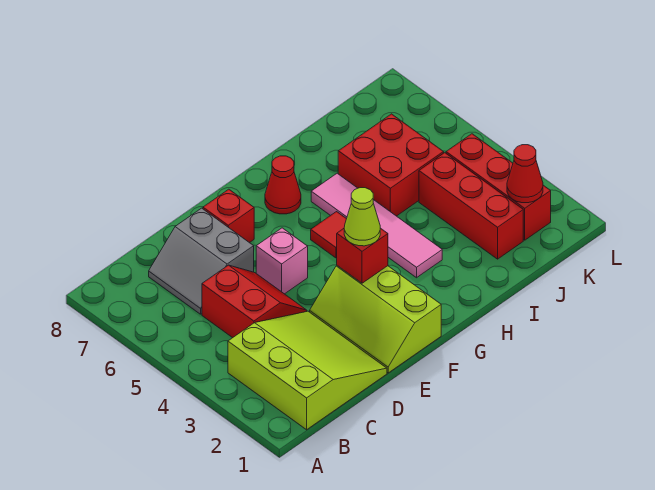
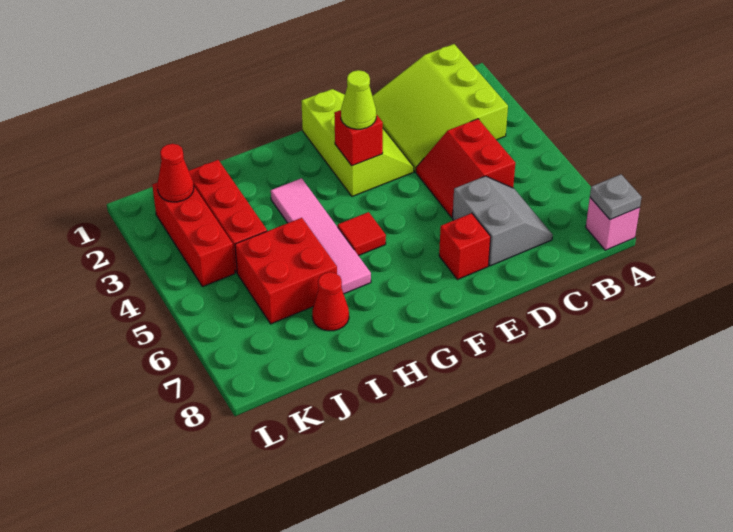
none -> grey 1x1 plate [590,174,642,220]
pink 1x1 brick [256,228,308,294] -> pink 1x1 brick moved to [586,198,640,250]
red 1x1 cone [265,156,301,214] -> red 1x1 cone moved to [312,272,349,331]

